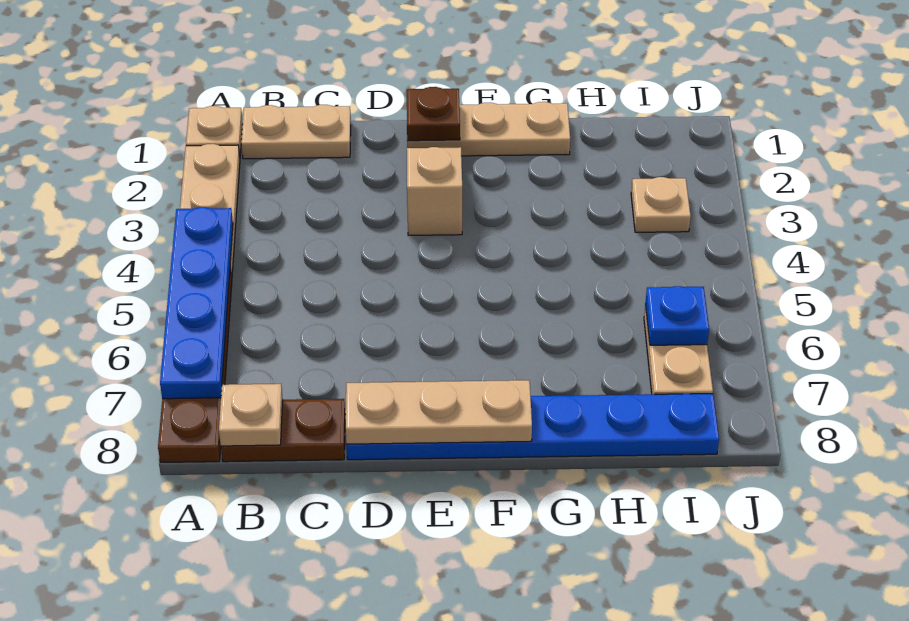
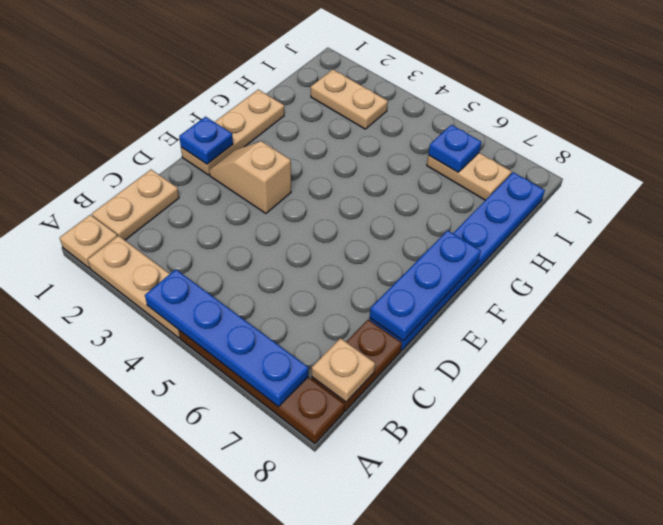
tan 1x3 plate [346,380,532,444] -> blue 1x3 plate [370,230,481,341]
brown 1x1 plate [407,87,460,141] -> blue 1x1 plate [179,117,233,164]
tan 1x1 plate [631,177,691,232] -> tan 1x2 plate [311,69,388,129]

